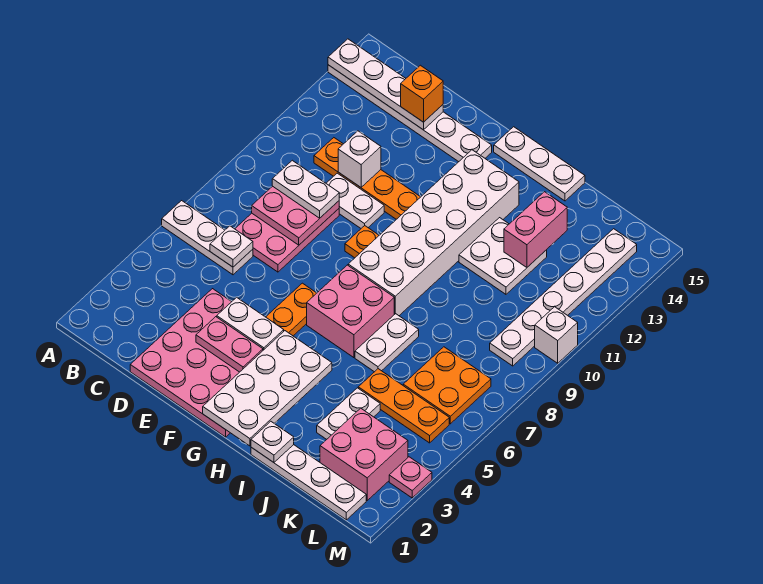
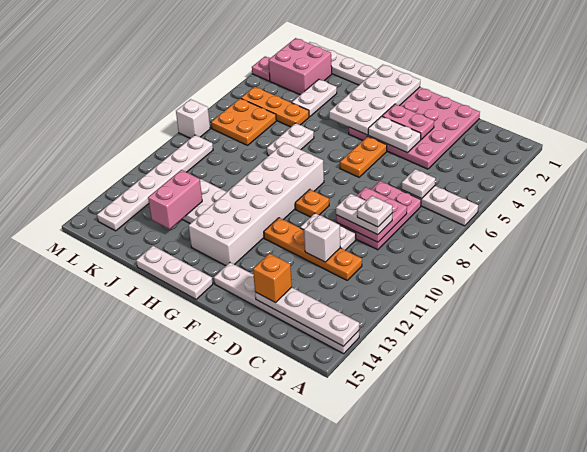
pink 2x2 brick [307,265,394,358] -> none
white 1x1 plate [251,421,294,462] -> white 1x1 plate moved to [357,196,392,227]
white 1x1 brick [535,307,578,363] -> white 1x1 brick moved to [176,99,210,138]

